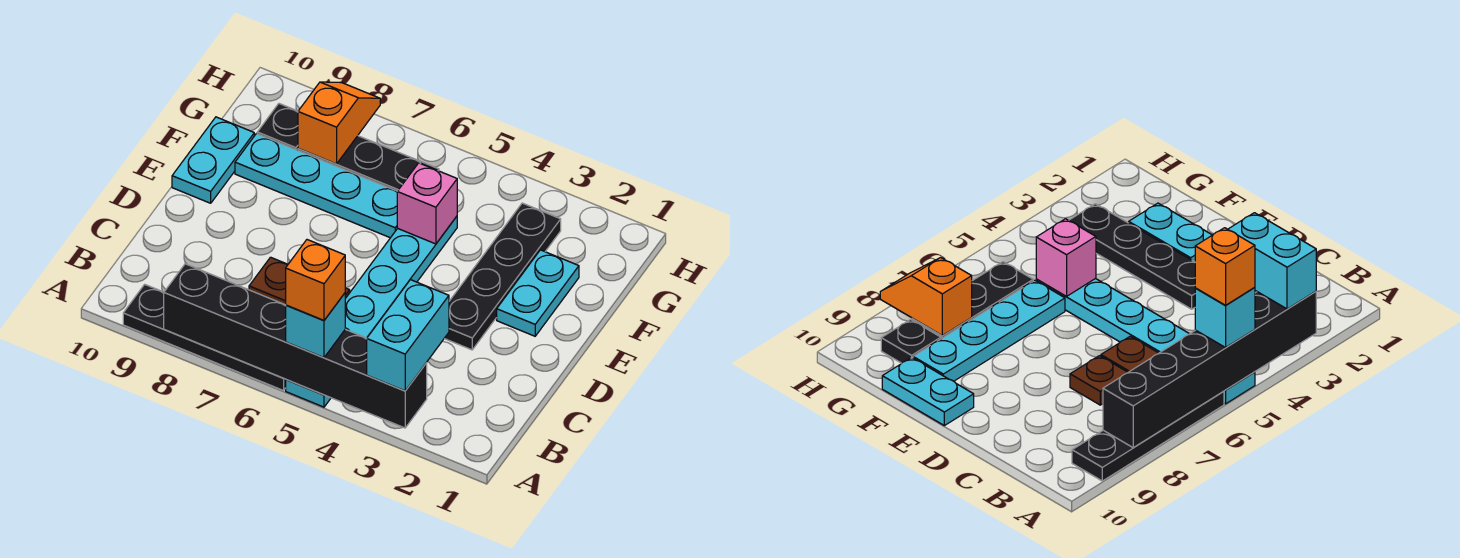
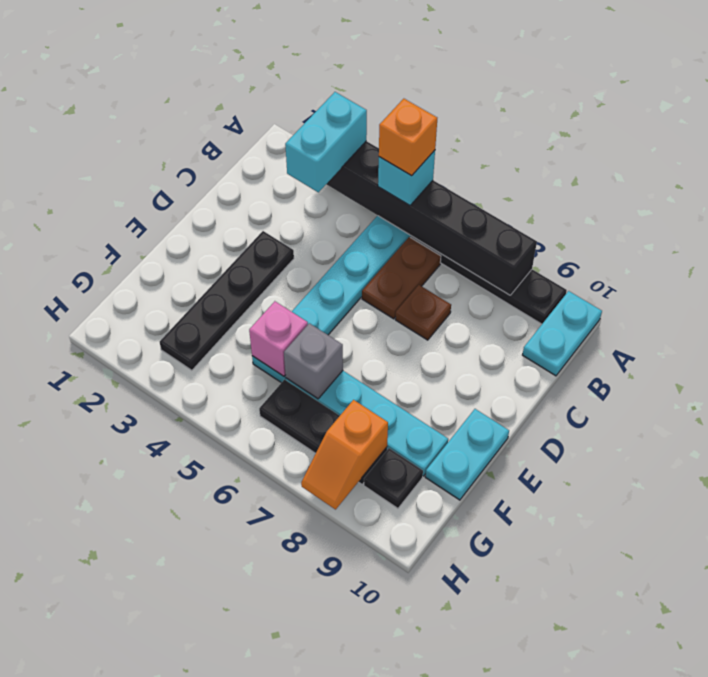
cyan 1x2 plate [497,250,579,336] -> cyan 1x2 plate moved to [523,291,602,376]
none -> grey 1x1 brick [284,323,343,399]

